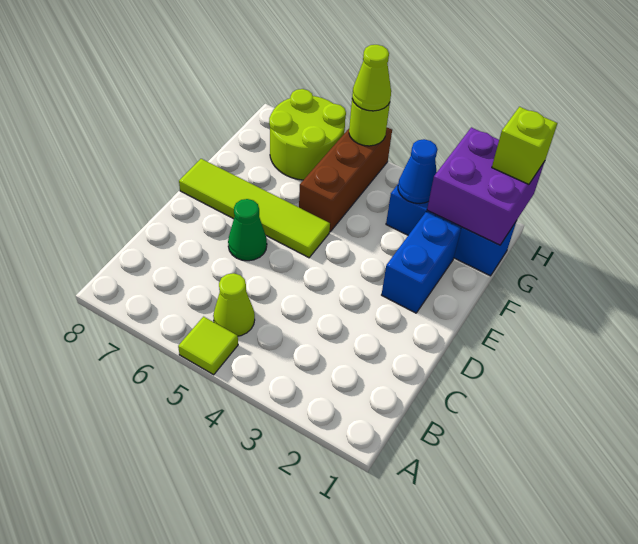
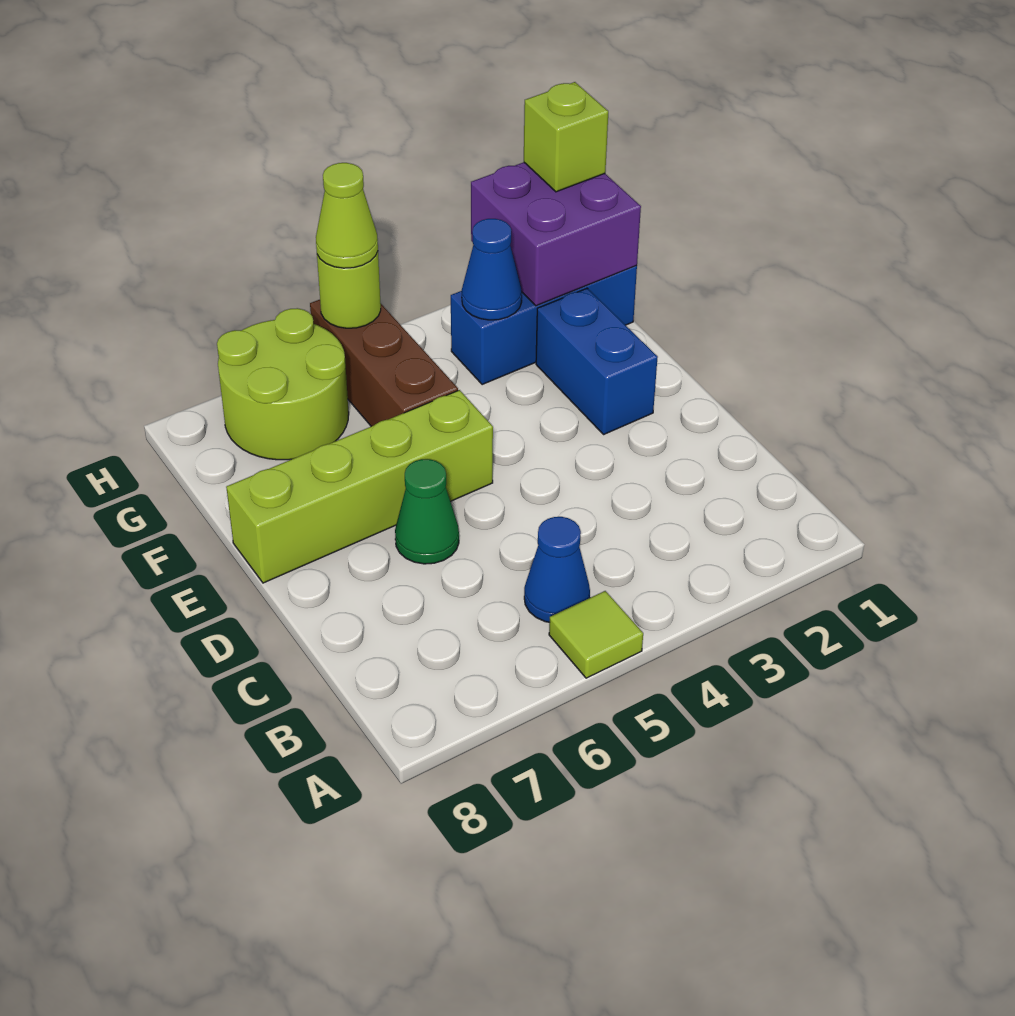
lime 1x1 cone [213,273,255,336] -> blue 1x1 cone [524,517,590,622]
lime 1x4 tile [179,159,330,258] -> lime 1x4 brick [226,390,493,583]

